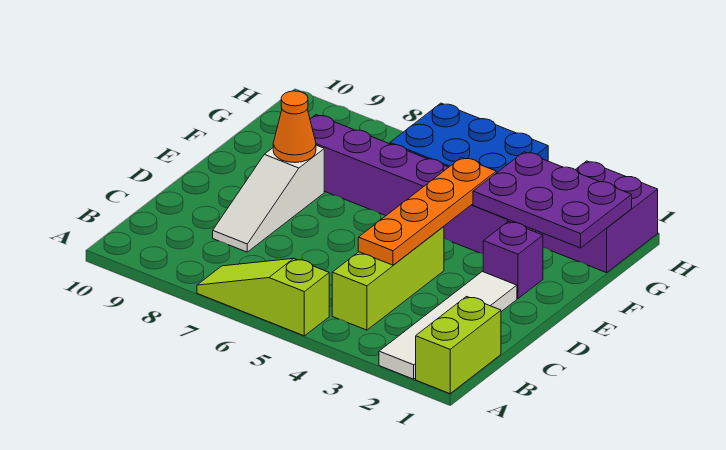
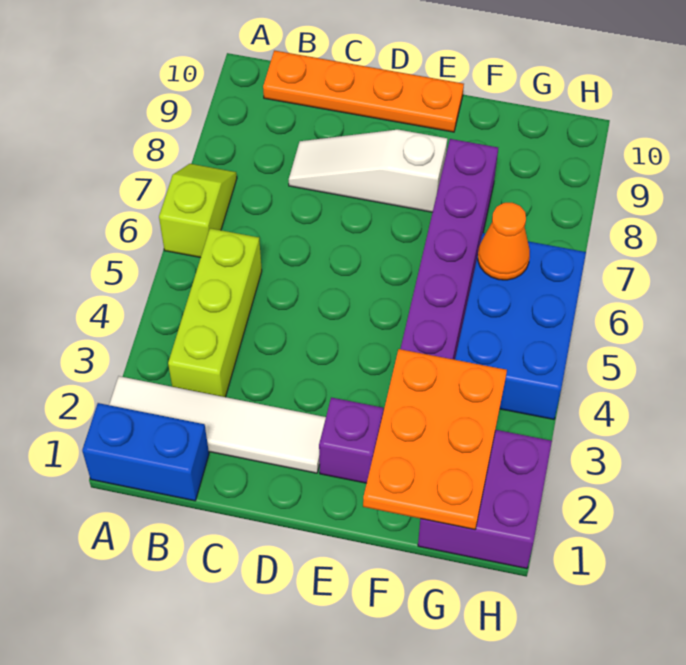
lime 1x2 brick [416,297,501,394] -> blue 1x2 brick [82,403,209,501]
lime 1x3 slope [197,258,329,336] -> lime 1x2 slope [159,164,237,258]
lime 1x3 brick [332,226,444,330] -> lime 1x3 brick turned to [168,228,262,397]
orange 1x4 plate [358,158,496,265] -> orange 1x4 plate moved to [263,50,464,132]
orange 1x1 cone [273,91,316,163] -> orange 1x1 cone moved to [478,203,530,280]
purple 2x3 plate [473,152,632,248] -> orange 2x3 plate [363,349,507,530]

